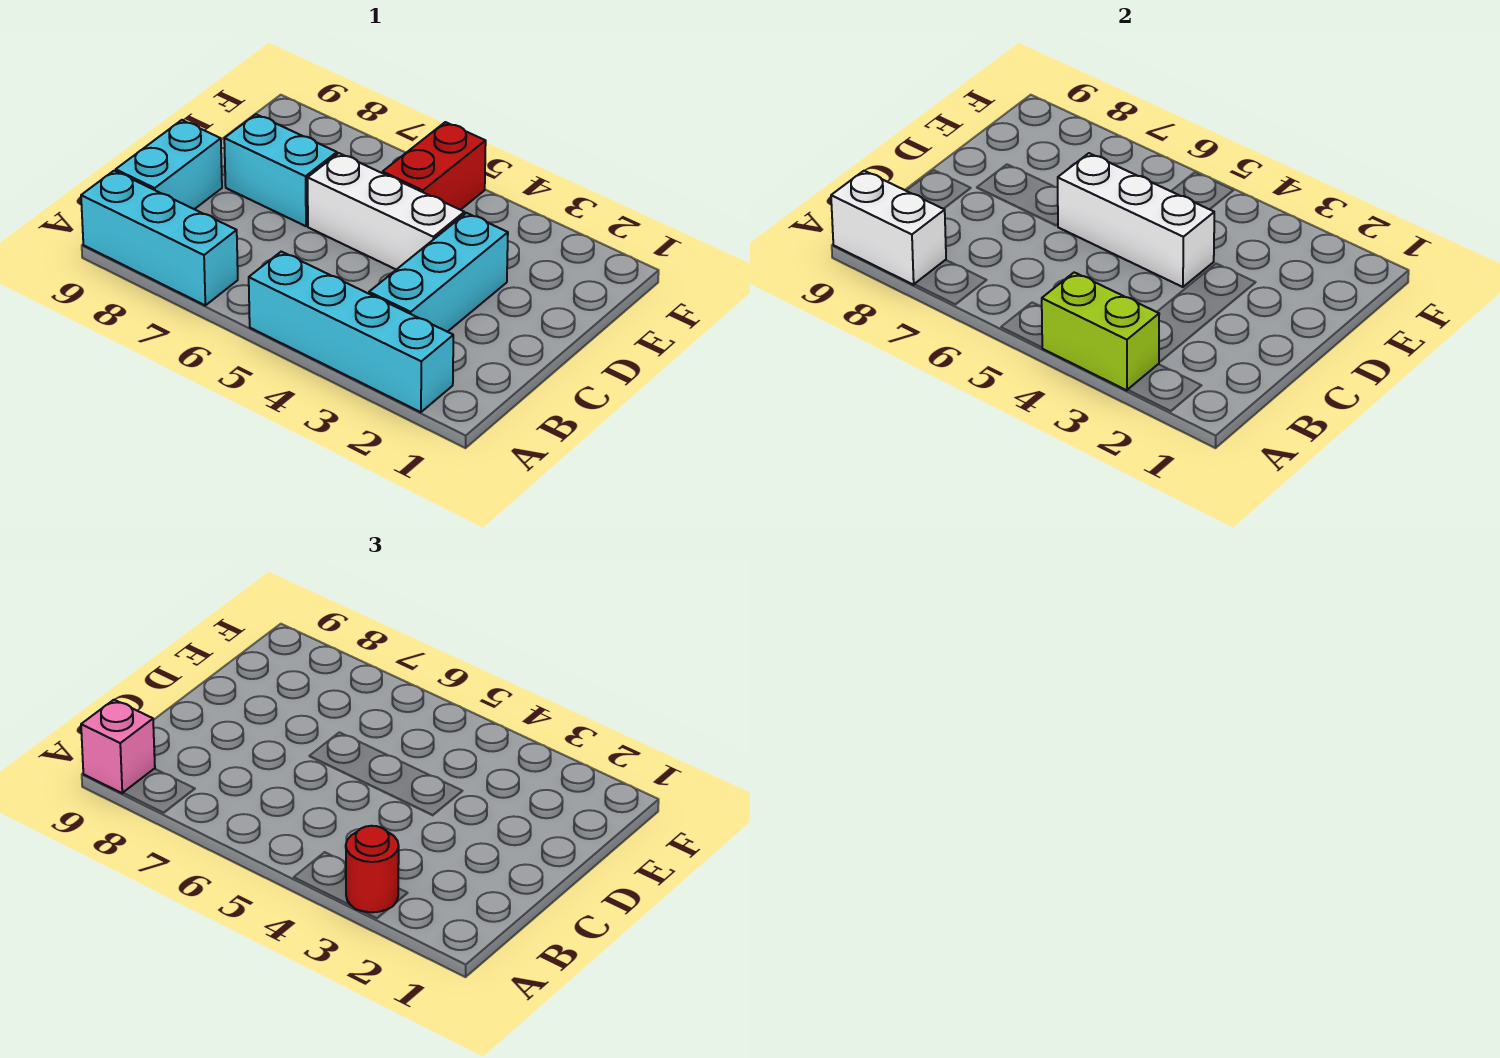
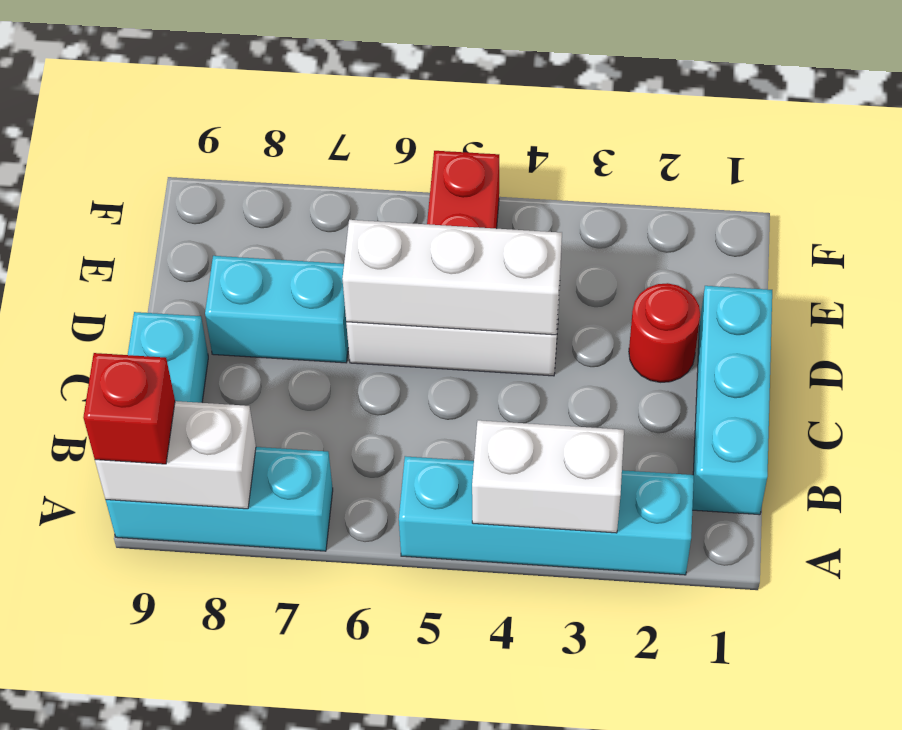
lime 1x2 brick [1042,272,1159,390] -> white 1x2 brick [472,420,624,533]
red 1x1 round brick [346,826,399,912] -> red 1x1 round brick moved to [629,283,700,382]
pink 1x1 brick [81,700,155,793] -> red 1x1 brick [83,353,175,464]
cyan 1x3 brick [369,213,508,332] -> cyan 1x3 brick moved to [692,286,772,515]

